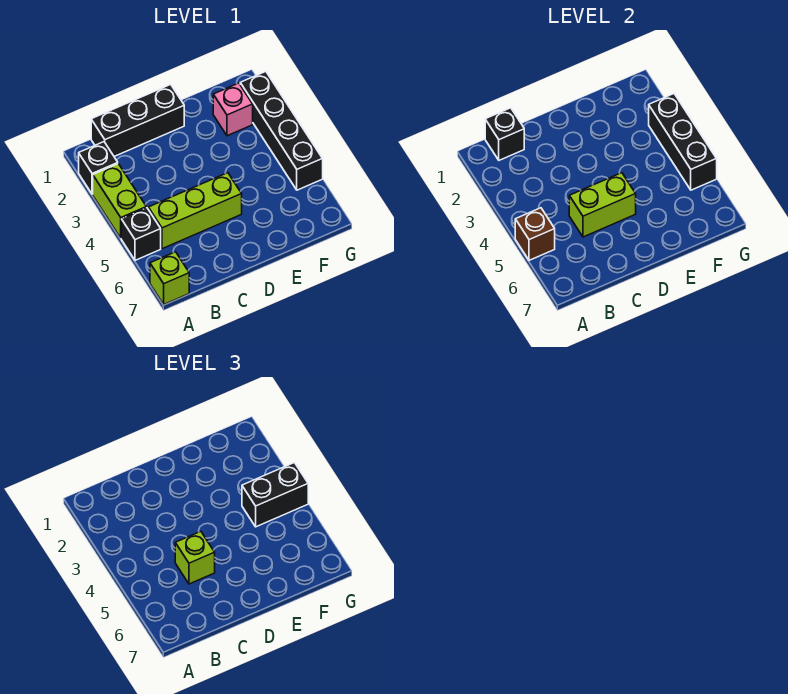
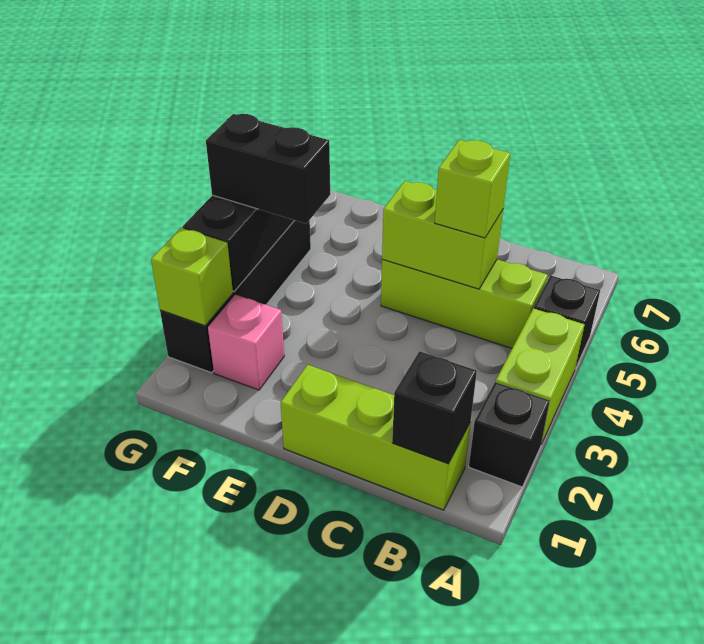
brown 1x1 brick [515,208,555,260] -> none
lime 1x1 brick [150,252,189,304] -> lime 1x1 brick moved to [151,228,233,326]
black 1x3 brick [91,84,184,156] -> lime 1x3 brick [281,365,470,510]

